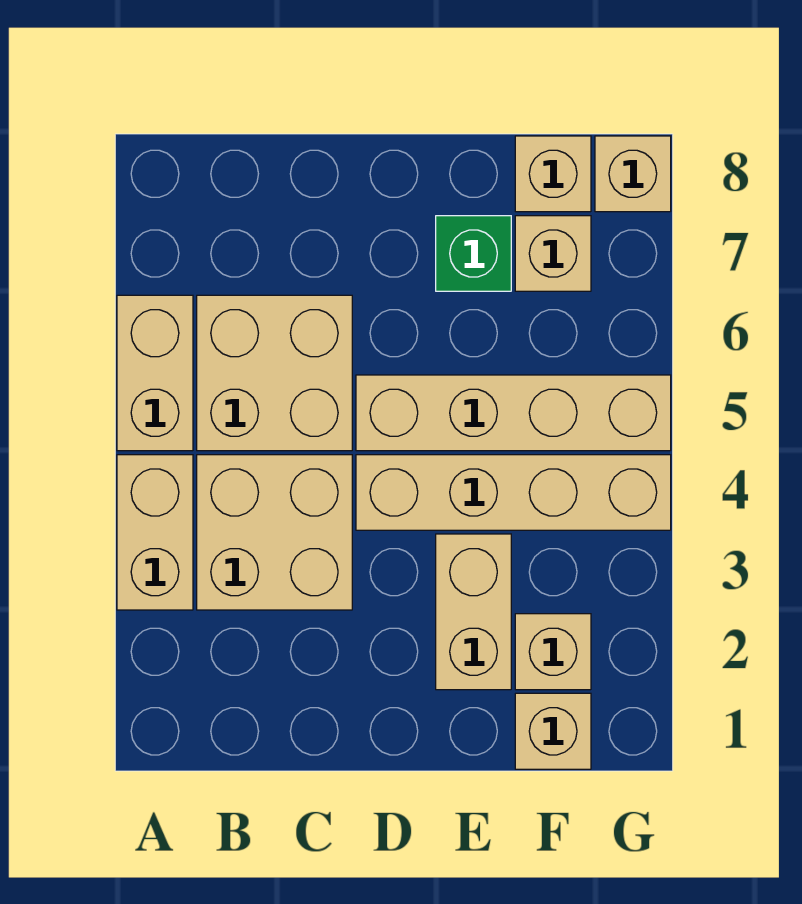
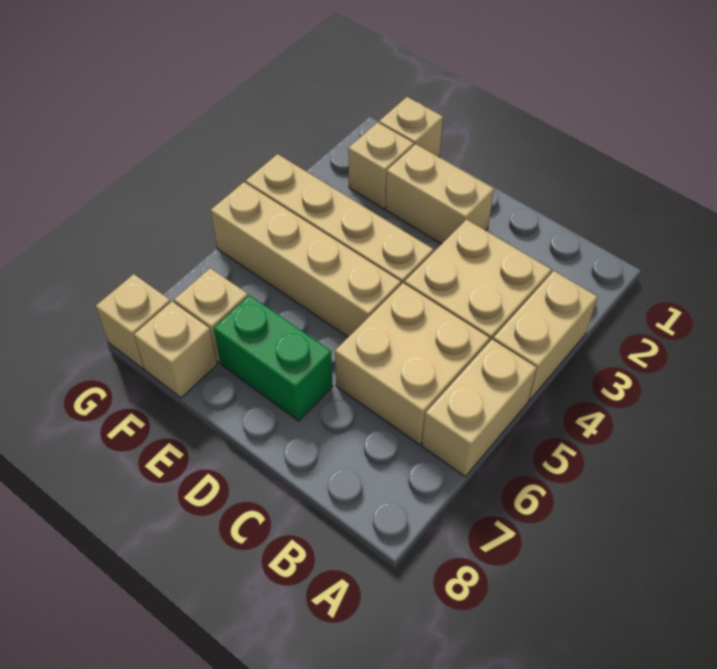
tan 1x2 brick [436,534,511,690] -> tan 1x2 brick turned to [386,144,494,244]
green 1x1 brick [436,216,511,291] -> green 1x2 brick [214,295,333,421]

